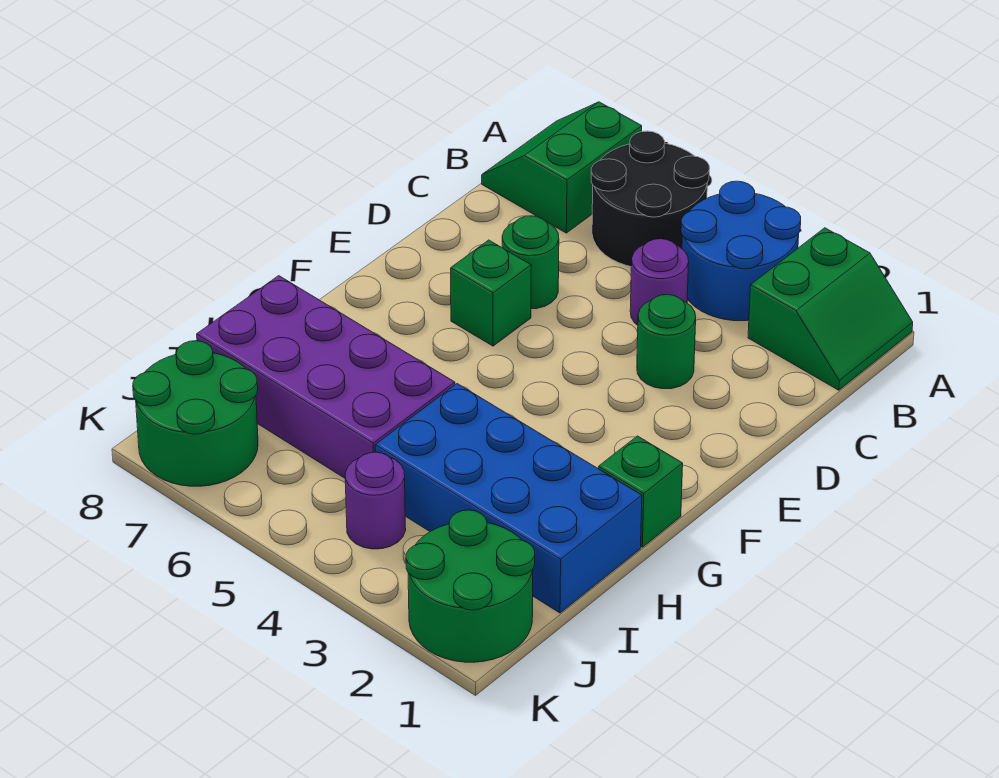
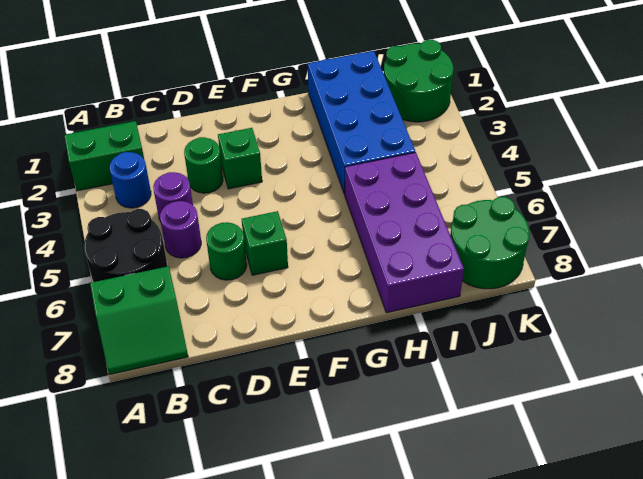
blue 2x2 round brick [681,181,801,321] -> blue 1x1 round brick [110,152,151,208]
green 1x1 brick [598,436,683,547] -> green 1x1 brick moved to [218,128,262,189]
purple 1x1 round brick [345,452,406,549] -> purple 1x1 round brick moved to [160,201,201,258]

